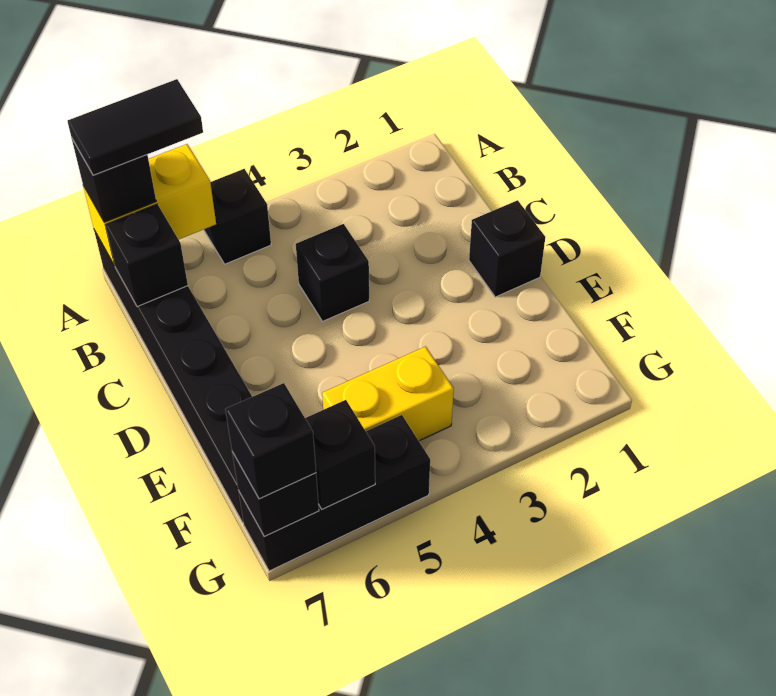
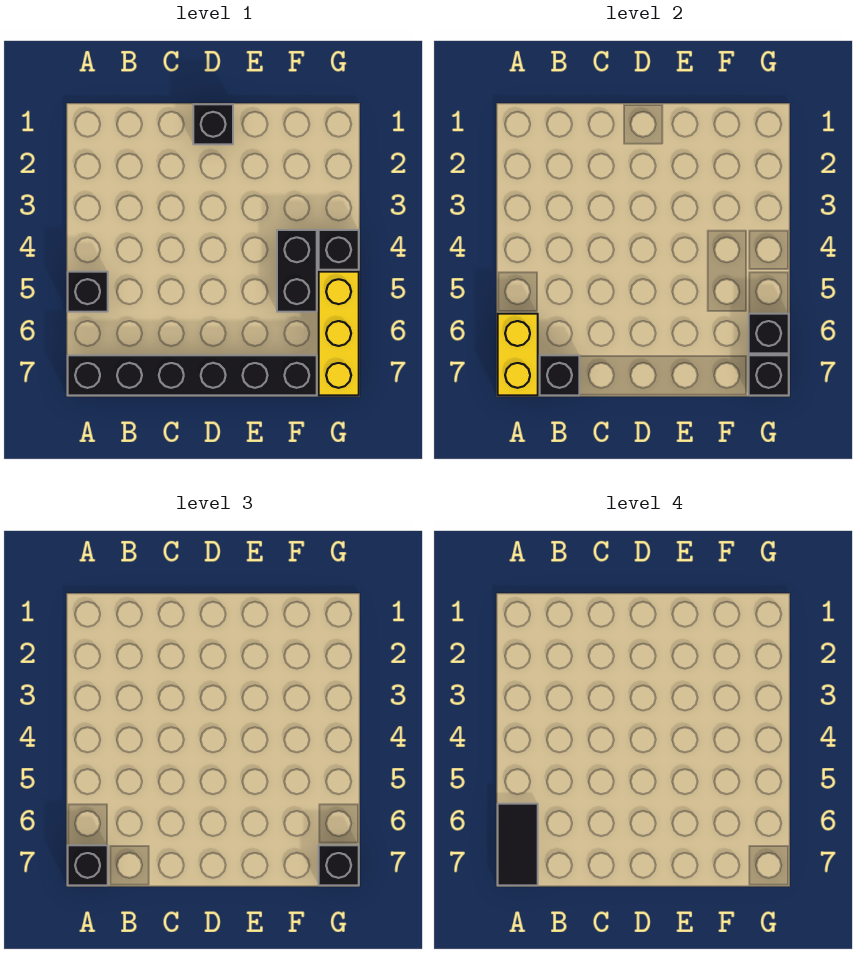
black 1x1 brick [296,224,369,321] -> black 1x1 brick moved to [319,230,359,270]
yellow 1x2 brick [322,346,454,441] -> black 1x2 brick [277,230,317,312]
black 1x3 brick [238,415,430,571] -> yellow 1x3 brick [319,272,359,395]

